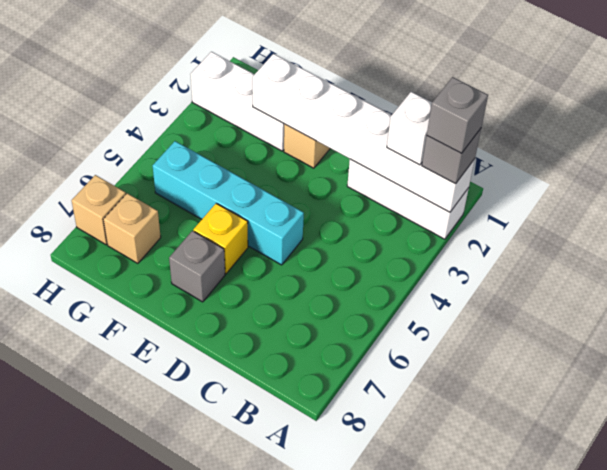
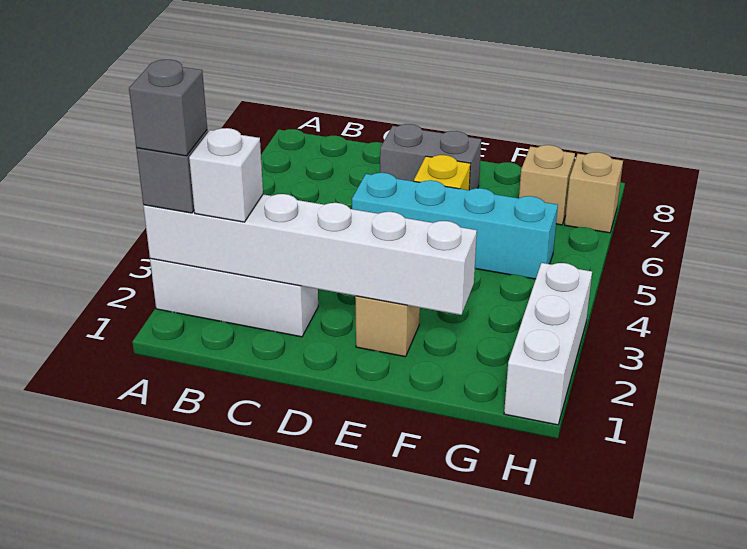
grey 1x1 brick [169,231,225,302] -> grey 1x2 brick [380,124,481,190]
white 1x3 brick [190,52,284,151] -> white 1x3 brick turned to [504,263,592,425]

